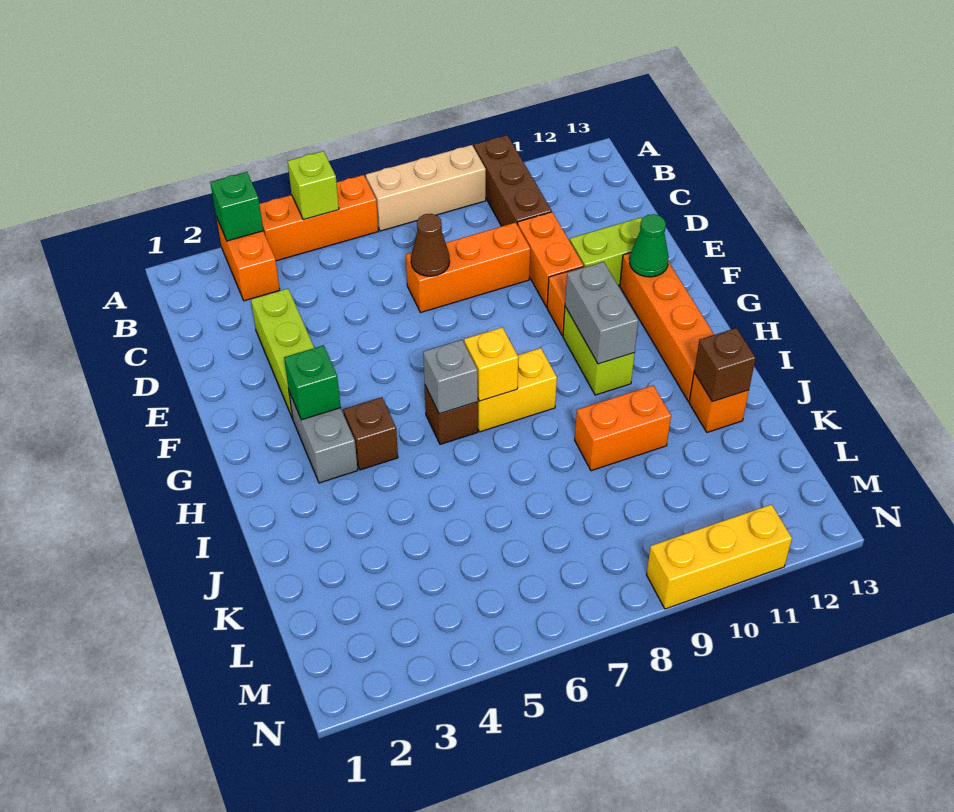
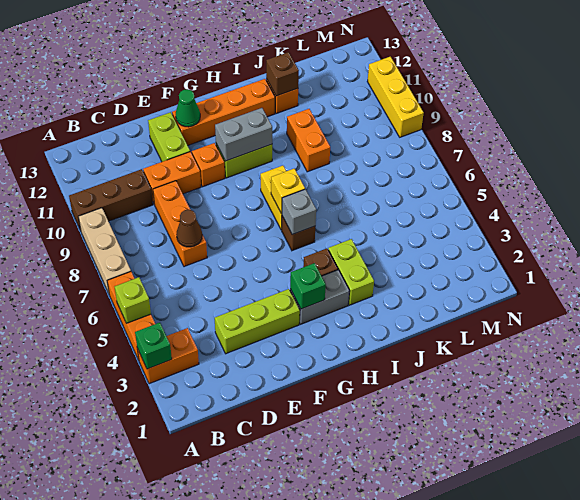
none -> lime 1x2 brick [328,239,374,305]

